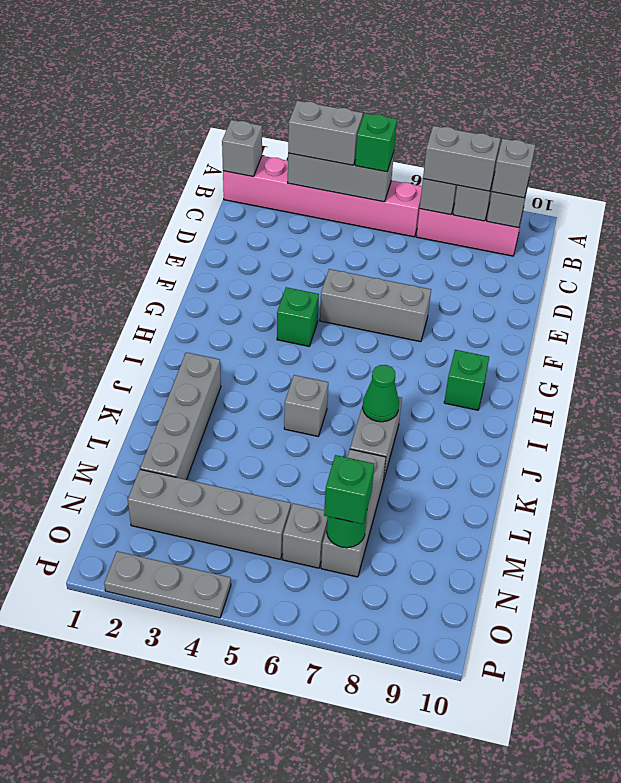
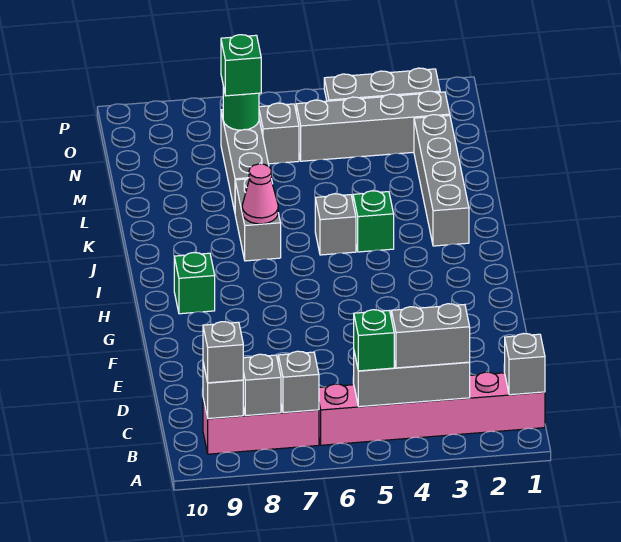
grey 1x2 brick [423,126,501,191] -> none
grey 1x3 brick [320,269,431,342] -> none
green 1x1 brick [277,287,319,346] -> green 1x1 brick moved to [353,191,394,252]
green 1x1 cone [363,365,399,422] -> pink 1x1 cone [242,164,278,224]

